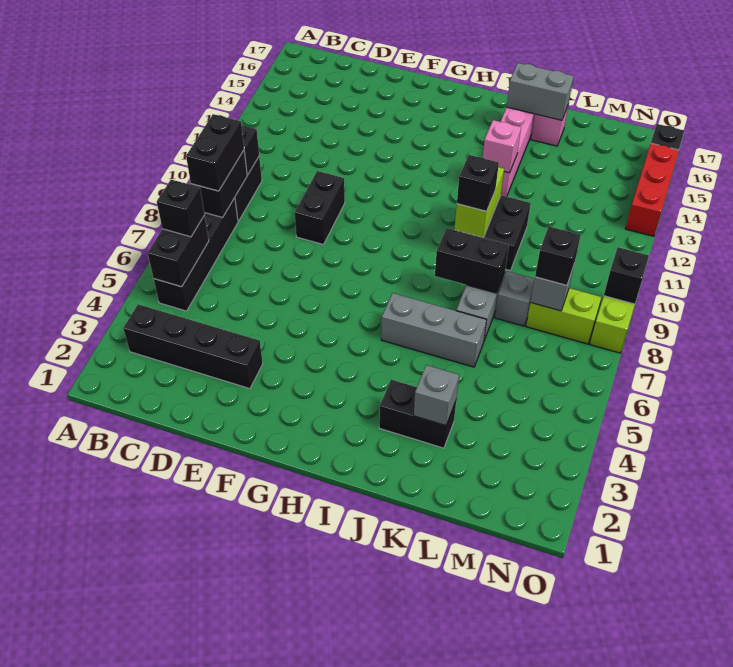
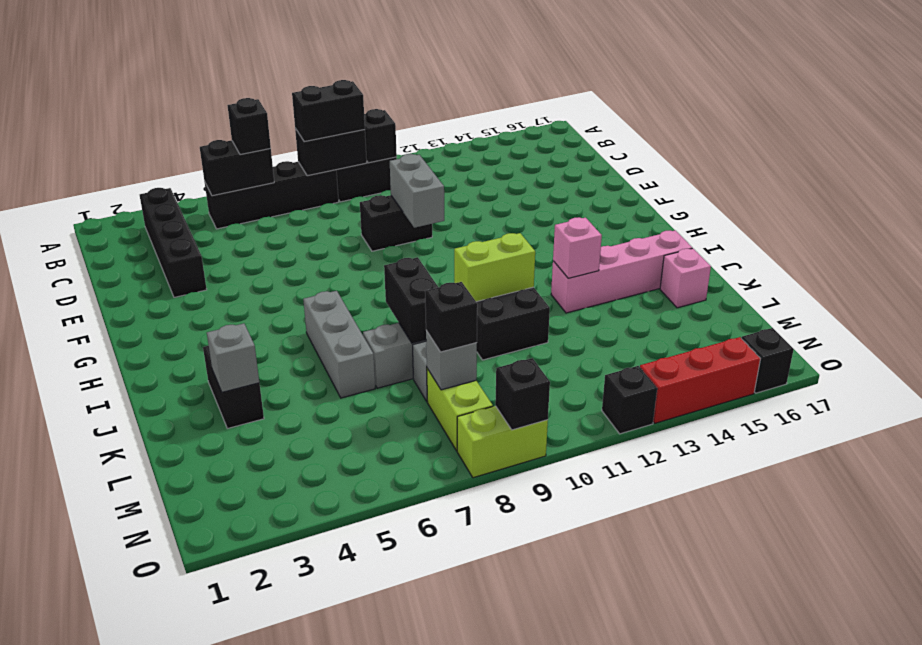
black 1x1 brick [457,155,499,211] -> black 1x1 brick moved to [602,366,657,434]
grey 1x2 brick [507,63,574,120] -> grey 1x2 brick moved to [390,154,444,228]

